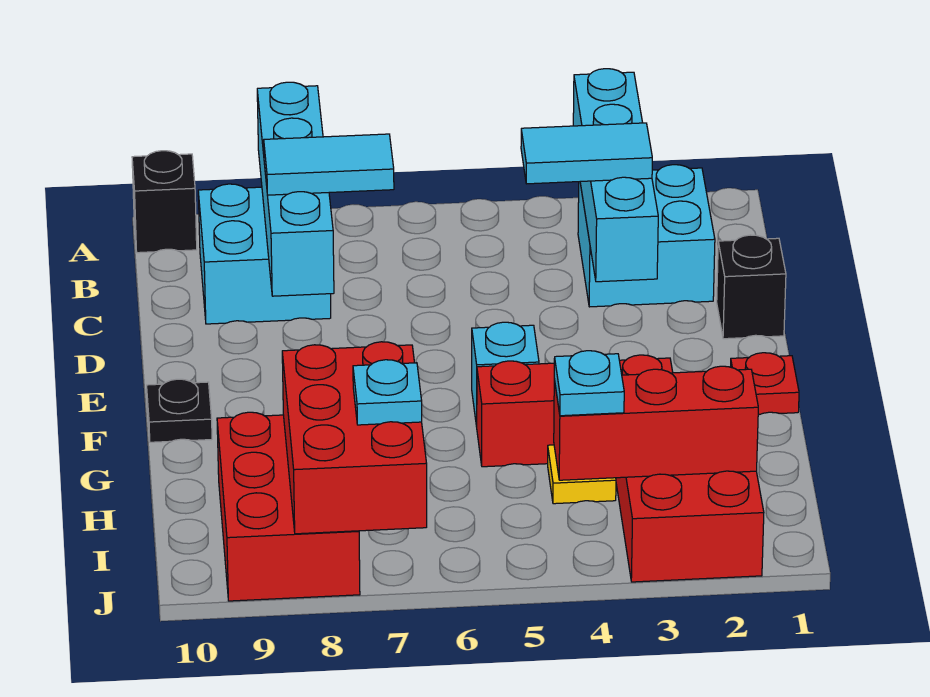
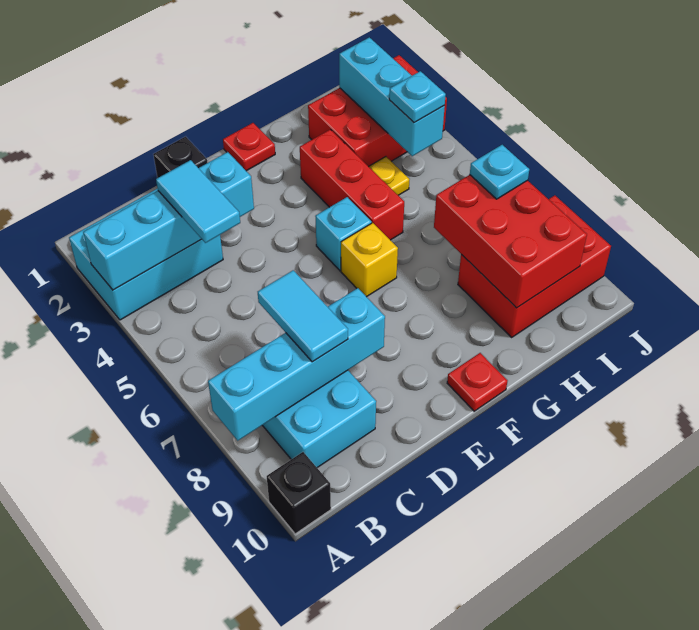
cyan 2x2 brick [578,165,715,307] -> cyan 2x3 brick [69,189,223,320]
none -> yellow 1x1 brick [341,223,398,297]
black 1x1 plate [147,379,212,442] -> red 1x1 plate [447,353,508,411]
red 2x3 brick [282,342,427,534] -> red 2x3 brick turned to [434,175,587,308]
red 1x3 brick [554,366,758,480] -> cyan 1x3 brick [339,37,445,156]

